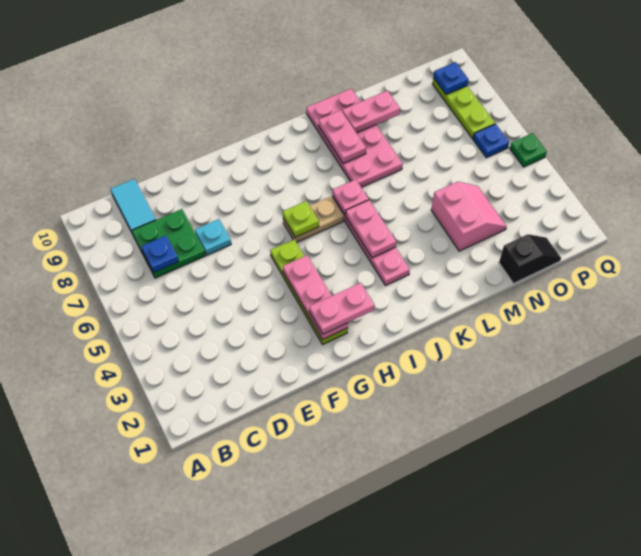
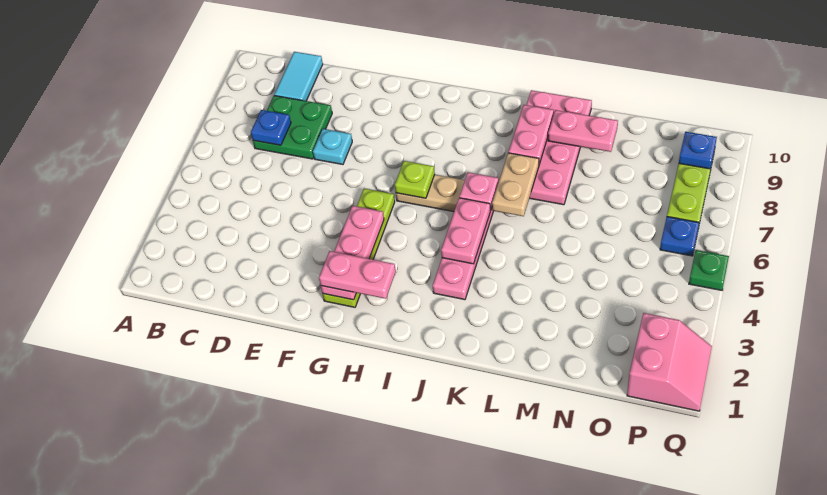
none -> tan 1x2 plate [492,153,539,216]
pink 2x2 slope [431,182,507,251] -> pink 2x2 slope moved to [627,313,712,411]
black 1x2 slope [499,234,561,283] -> none

